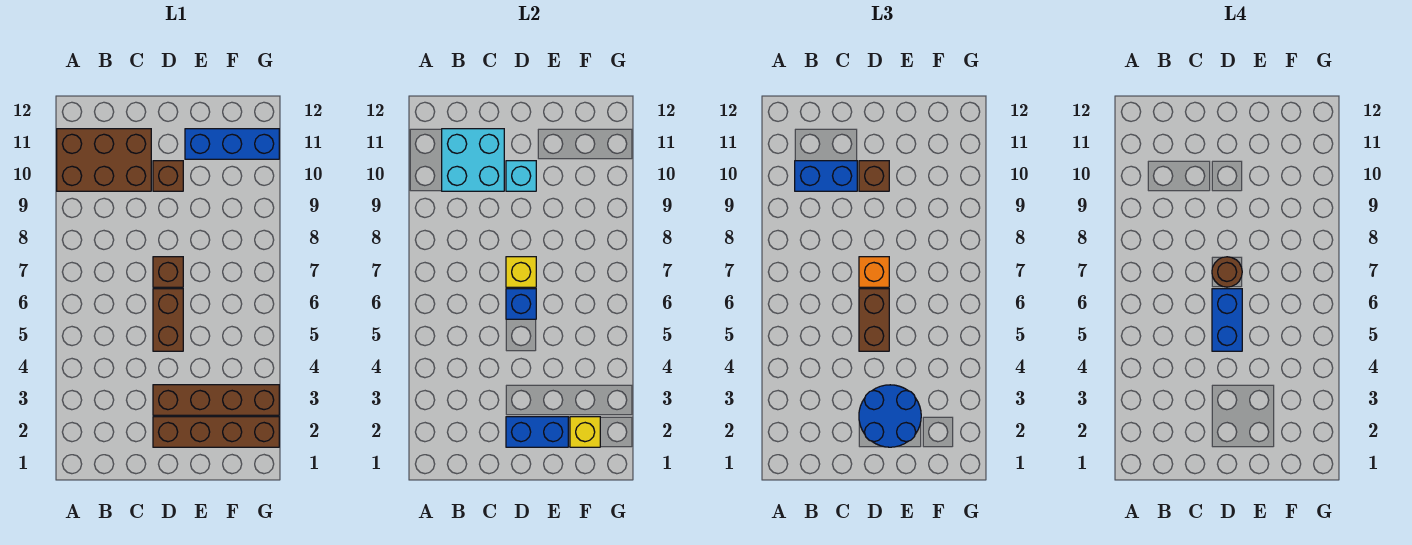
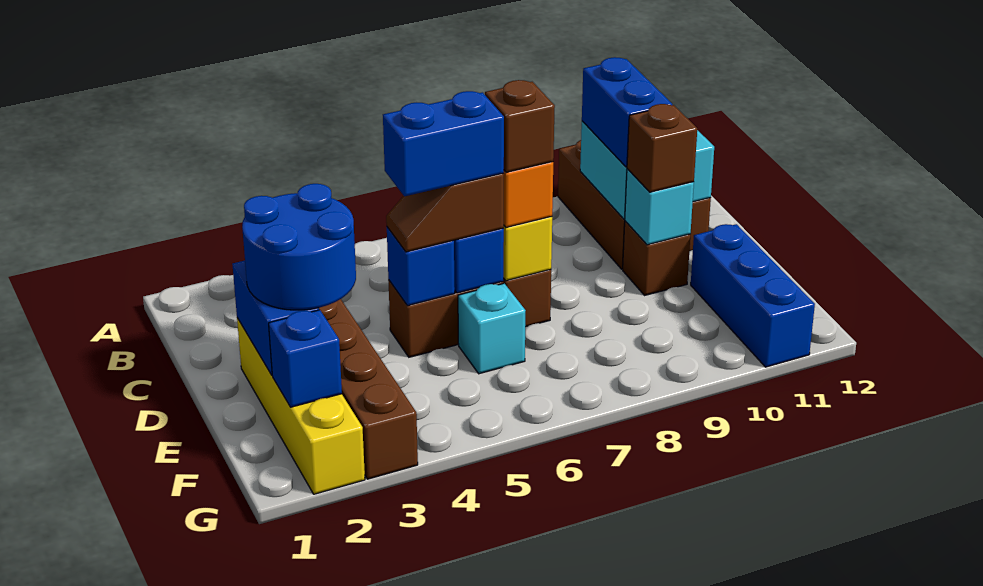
brown 1x4 brick [153,417,279,447] -> yellow 1x4 brick [237,318,365,494]
none -> blue 1x1 brick [387,227,455,306]
brown 1x2 brick [859,289,889,351] -> brown 1x2 slope [386,173,504,252]
brown 1x1 round brick [1212,257,1242,287] -> brown 1x1 brick [485,80,555,172]
none -> cyan 1x1 brick [458,283,526,374]
yellow 1x1 brick [570,417,600,447] -> blue 1x1 brick [269,310,342,407]

